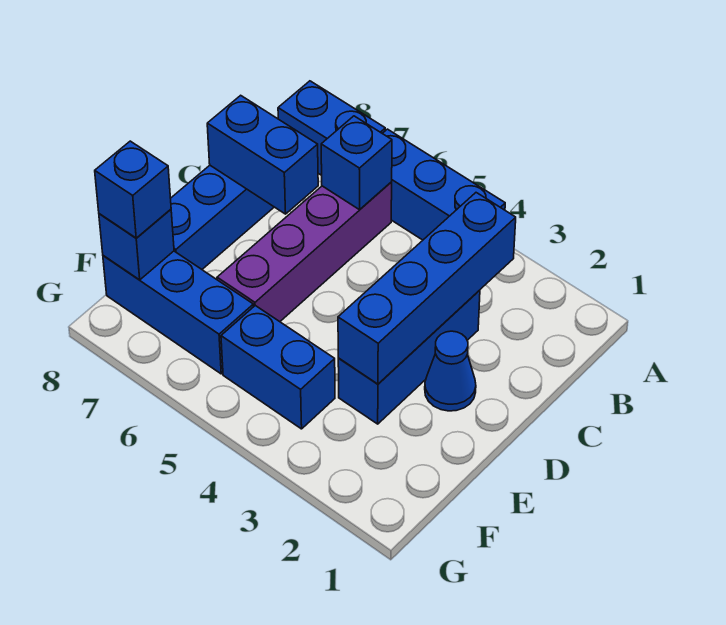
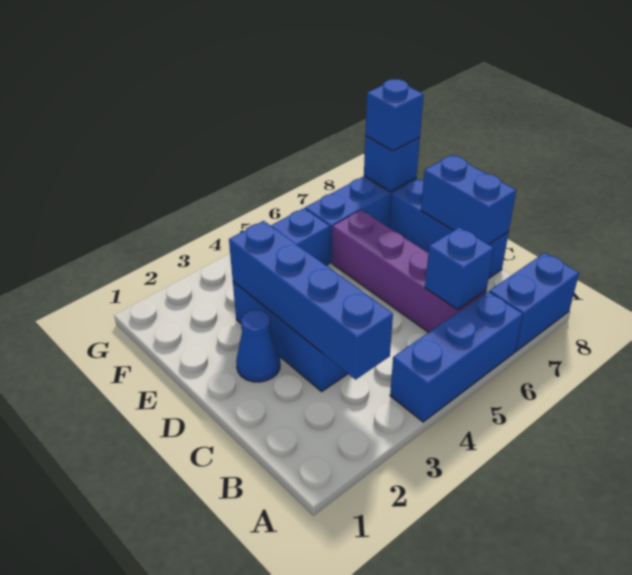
blue 1x2 brick [207,95,318,214] -> blue 1x2 brick turned to [421,155,516,244]

